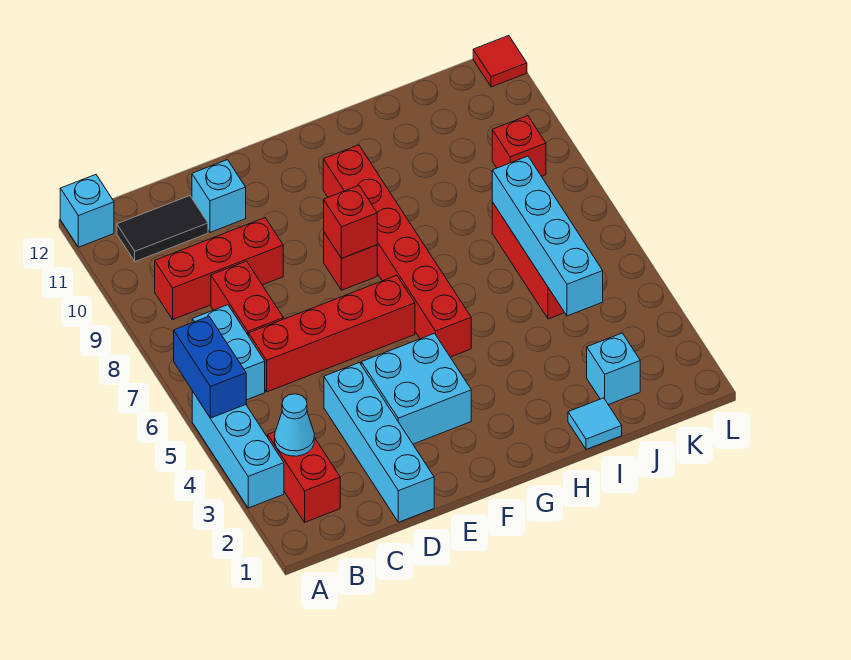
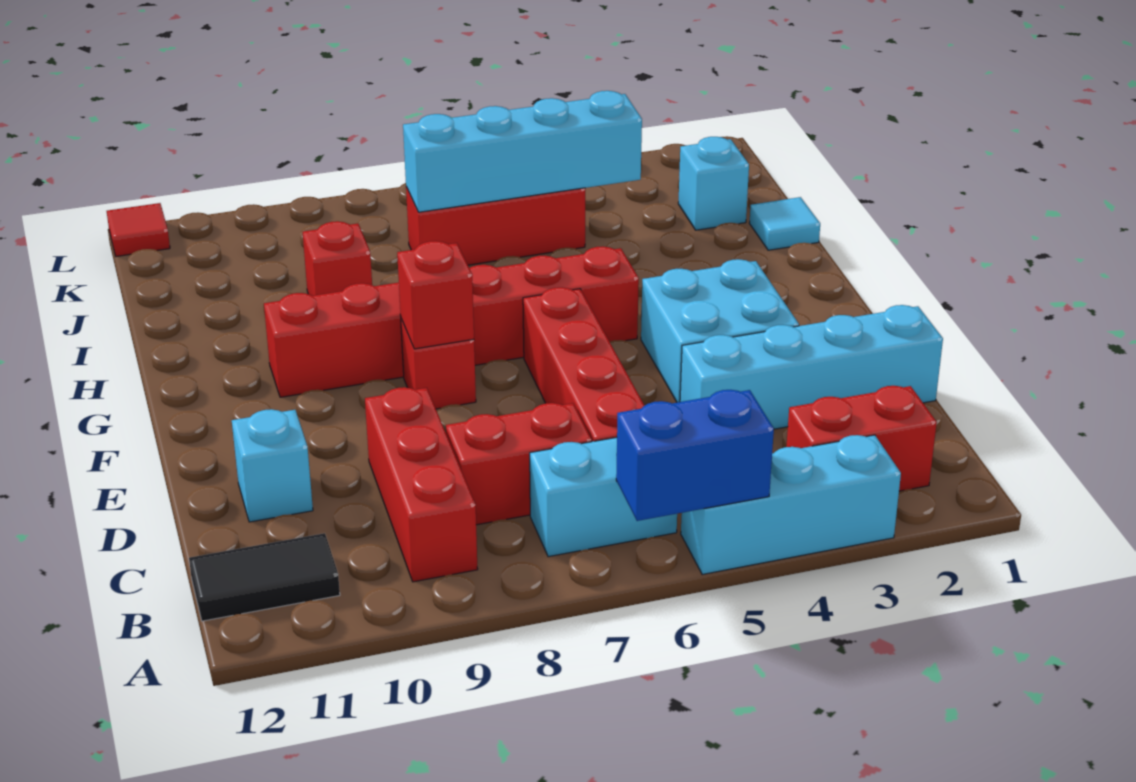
cyan 1x1 brick [60,175,114,247] -> none
cyan 1x1 cone [275,394,314,456] -> none
black 1x2 tile [117,196,208,262] -> black 1x2 tile turned to [189,533,340,621]
red 1x1 brick [492,116,546,176] -> red 1x1 brick moved to [303,221,372,296]

